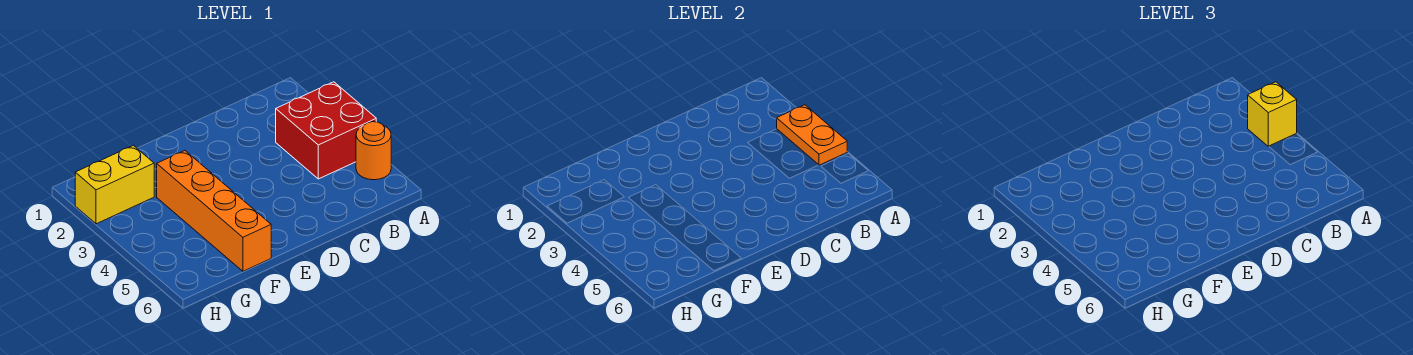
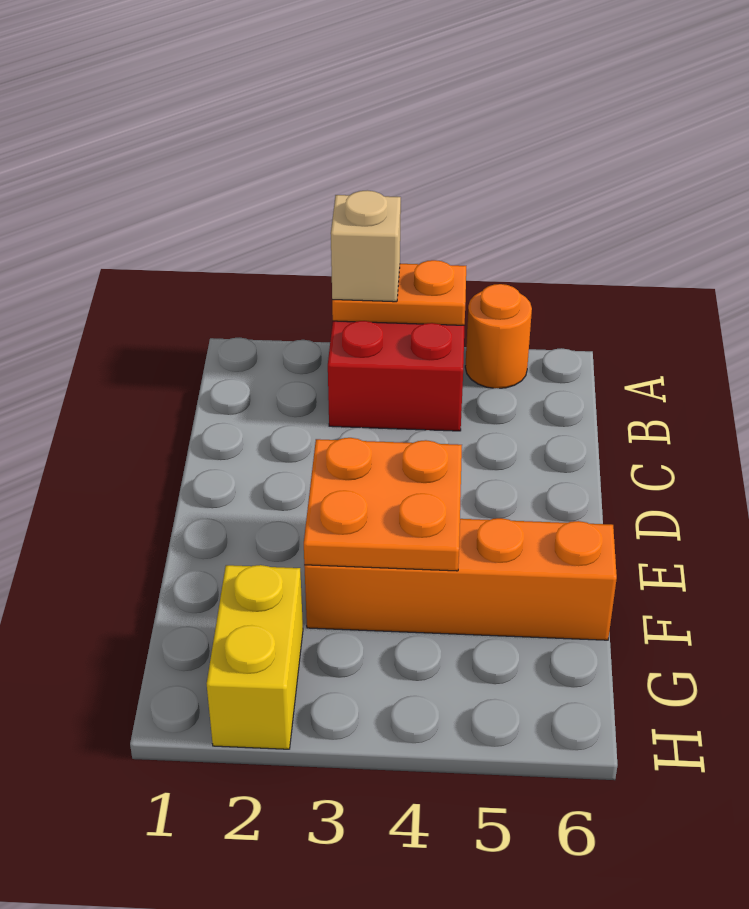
yellow 1x1 brick [1248,82,1297,146] -> tan 1x1 brick [331,190,401,302]
none -> orange 2x2 plate [304,438,462,571]

